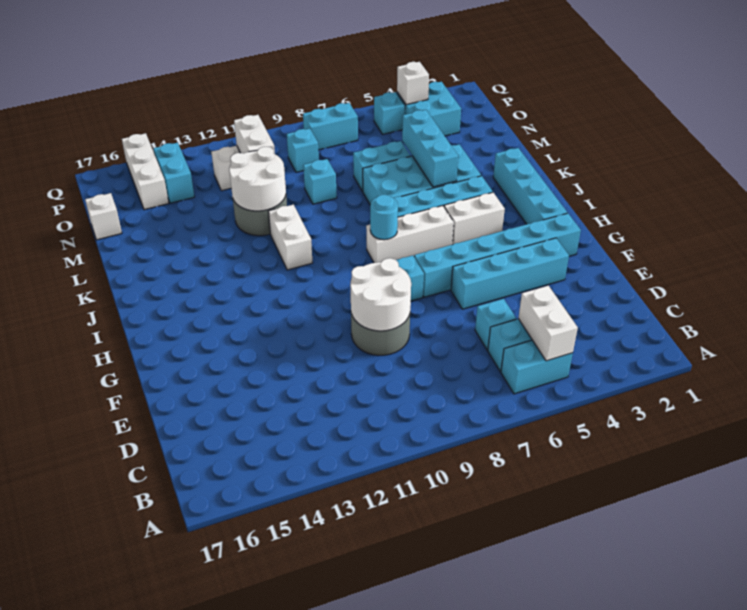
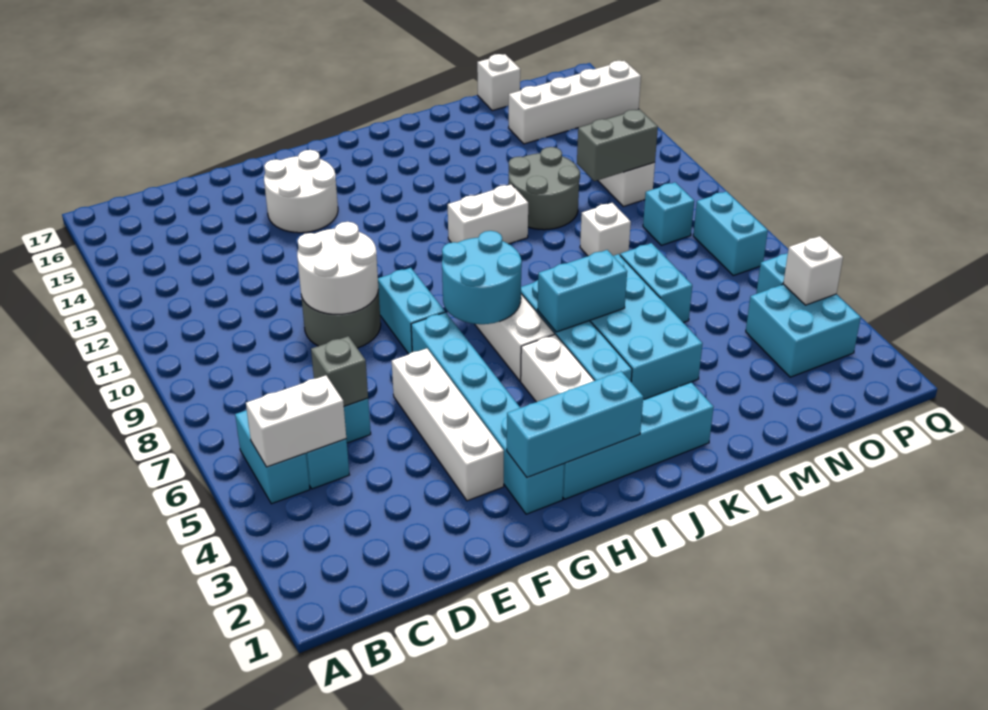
none -> grey 1x1 brick [311,336,368,406]
cyan 1x4 brick [451,238,569,309] -> white 1x4 brick [392,348,504,501]
cyan 1x1 round brick [370,195,398,240] -> cyan 2x2 round brick [442,231,522,324]
cyan 1x3 brick [402,110,458,187] -> cyan 1x3 brick moved to [507,371,643,478]
white 2x2 round brick [229,147,286,211] -> white 2x2 round brick moved to [264,150,338,233]
cyan 1x1 brick [303,159,337,204] -> white 1x1 brick [580,203,631,256]
white 1x2 brick [234,115,275,154] -> grey 1x2 brick [577,109,658,181]
cyan 1x2 brick [153,143,194,203] -> cyan 1x2 brick moved to [537,250,627,332]
white 1x3 brick [122,133,169,210] -> white 1x4 brick [509,61,641,144]

